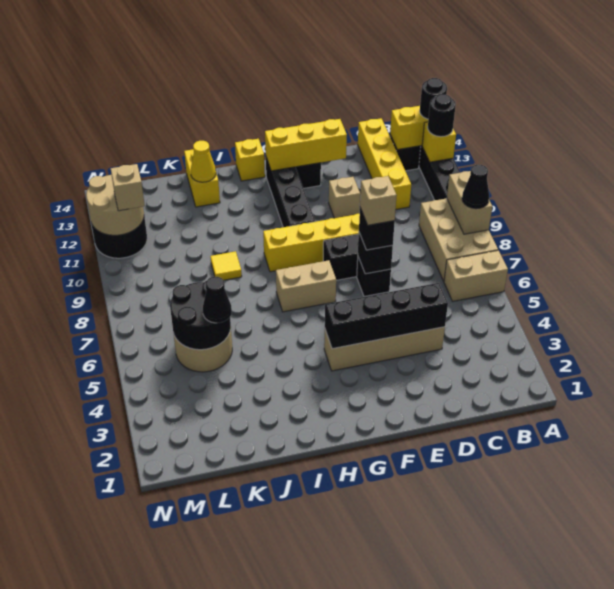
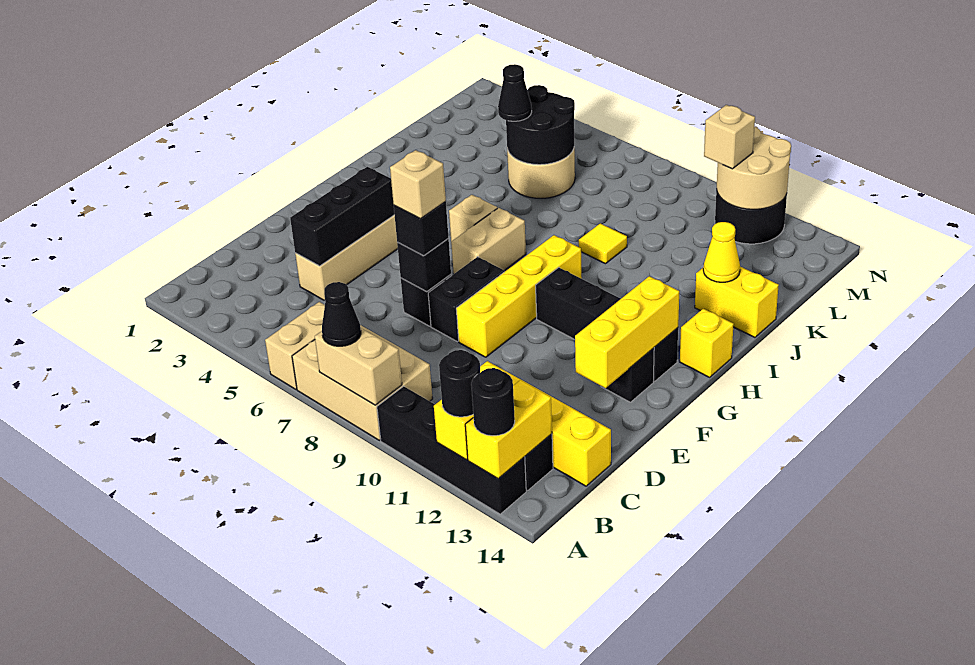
black 1x4 brick [325,283,448,349] -> black 1x3 brick [290,167,394,266]
tan 1x1 brick [329,177,360,218] -> tan 1x1 brick moved to [449,195,497,242]

